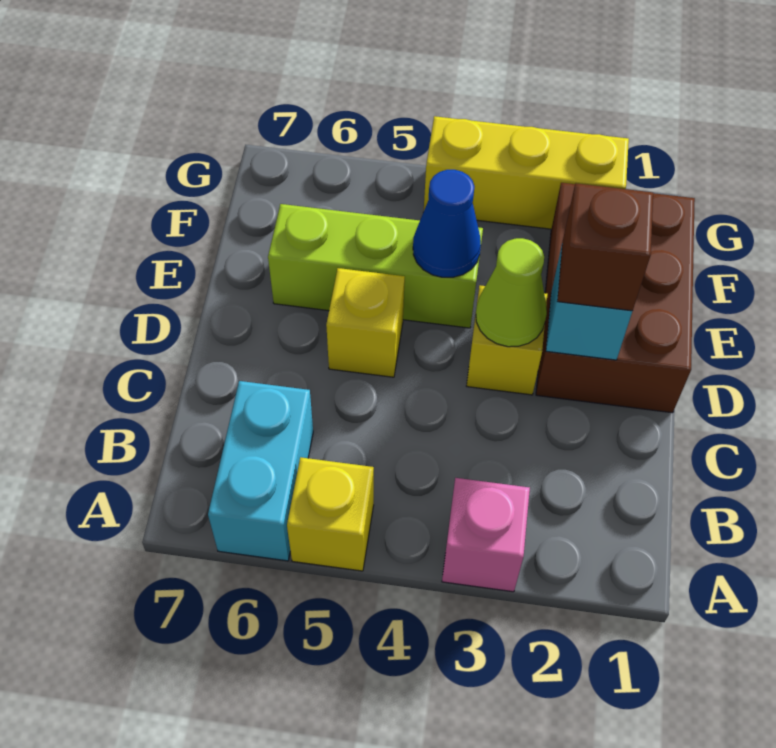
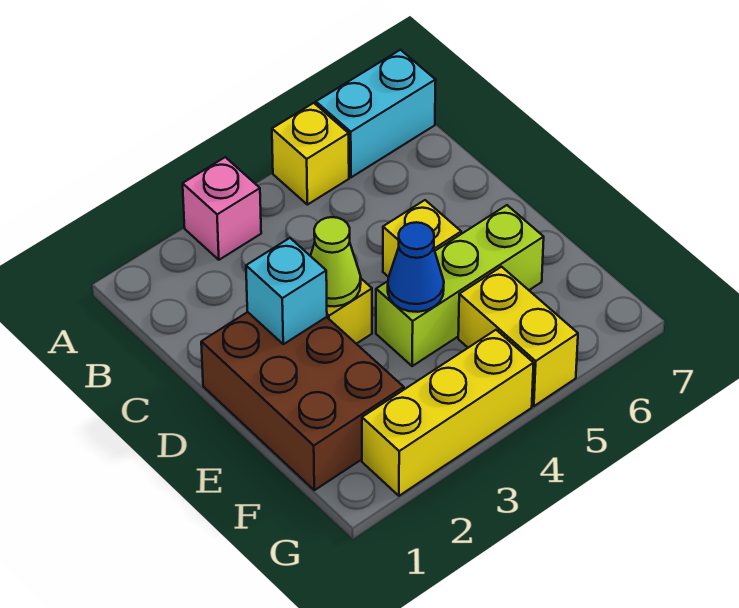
cyan 1x2 brick [208,381,313,561] -> cyan 1x2 brick turned to [316,50,436,177]
brown 1x1 brick [557,183,653,311] -> none
none -> yellow 1x2 brick [458,267,578,406]

